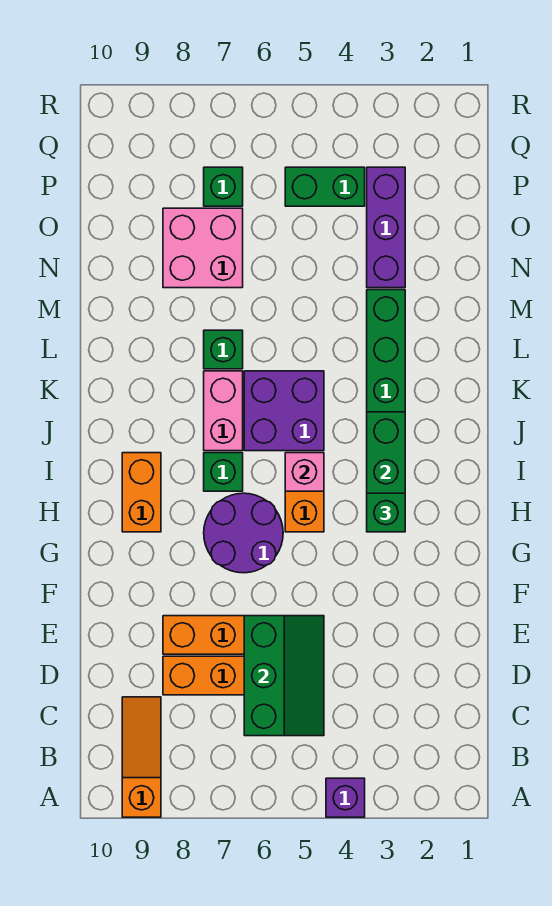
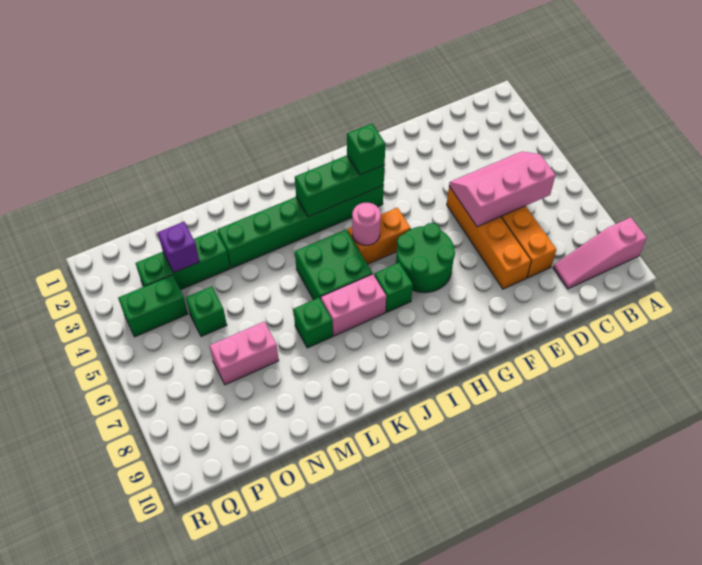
purple 1x1 brick [326,778,365,817] -> purple 1x1 brick moved to [158,222,200,273]
orange 1x3 slope [122,697,161,817] -> pink 1x3 slope [553,217,647,289]
green 2x3 slope [244,616,324,736] -> pink 2x3 slope [449,151,555,227]
purple 2x2 round brick [204,493,283,573] -> green 2x2 round brick [396,223,455,293]
orange 1x2 brick [122,453,161,532] -> none
pink 1x1 brick [285,453,324,491] -> pink 1x1 round brick [352,203,381,245]
purple 2x2 brick [244,371,324,451] -> green 2x2 brick [295,230,372,300]
purple 1x3 brick [367,167,405,288] -> green 1x3 brick [135,230,230,290]
pink 2x2 brick [163,208,243,288] -> pink 1x2 brick [210,322,279,385]
green 1x2 brick [285,167,365,206] -> green 1x2 brick turned to [118,275,188,337]
green 1x1 brick [204,167,243,206] -> green 1x1 brick moved to [186,286,227,337]

